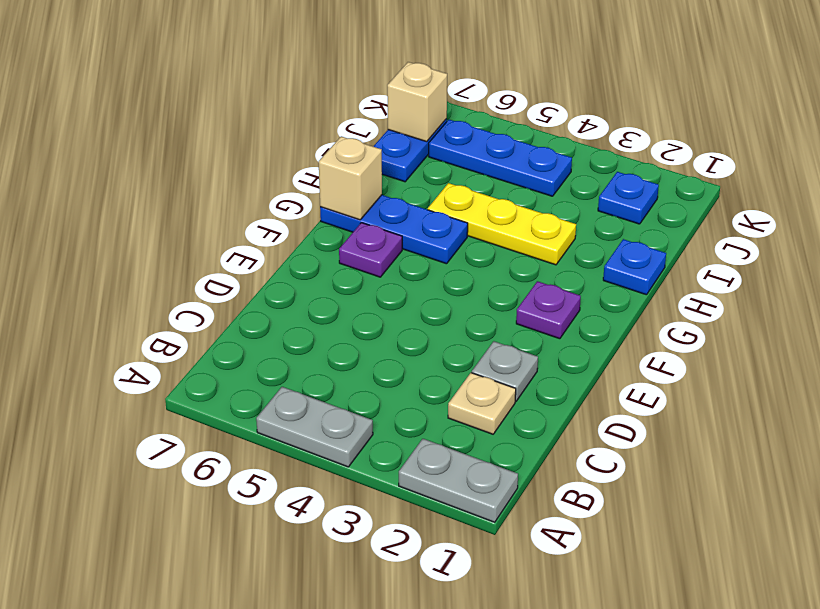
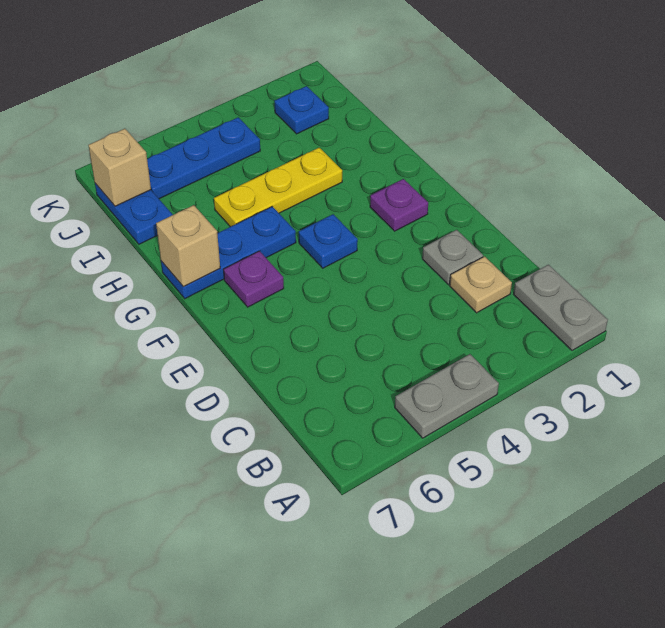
grey 1x2 plate [399,439,518,522] -> grey 1x2 plate turned to [514,265,608,351]
blue 1x1 plate [603,239,666,295] -> blue 1x1 plate moved to [299,214,358,268]

